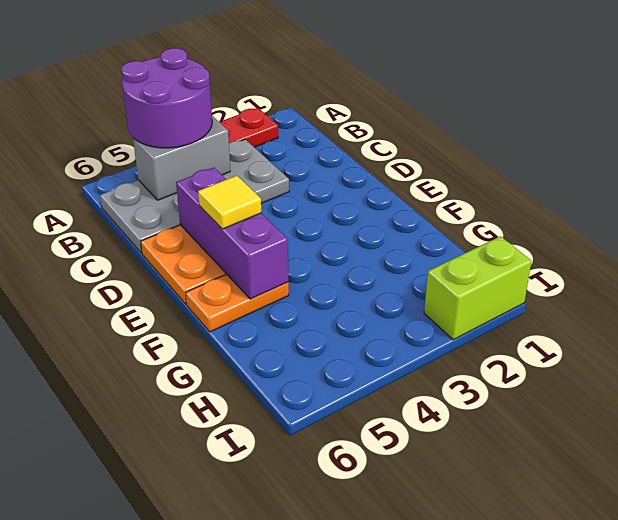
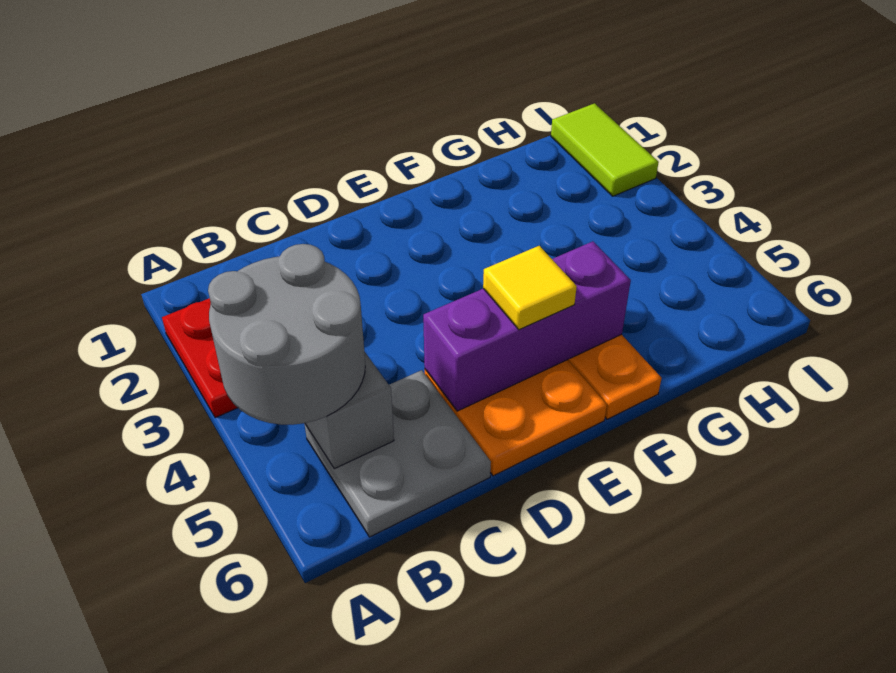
purple 2x2 round brick [121,48,212,148] -> grey 2x2 round brick [208,244,365,425]
grey 2x4 plate [100,139,289,253] -> grey 2x2 plate [304,370,491,537]
lime 1x2 brick [424,236,532,340] -> lime 1x2 tile [551,103,659,196]

